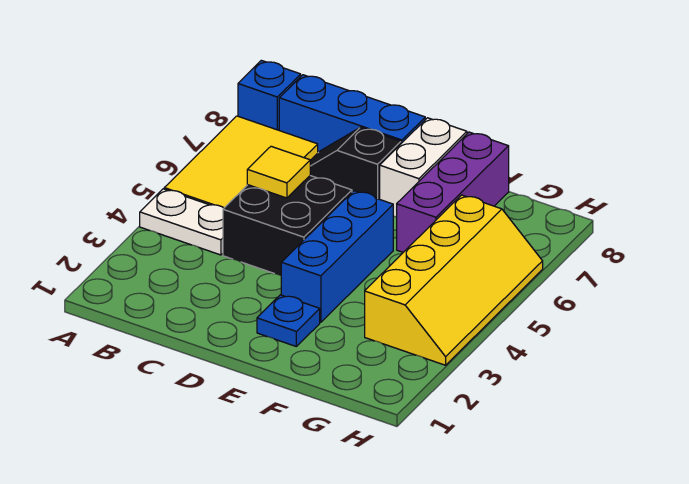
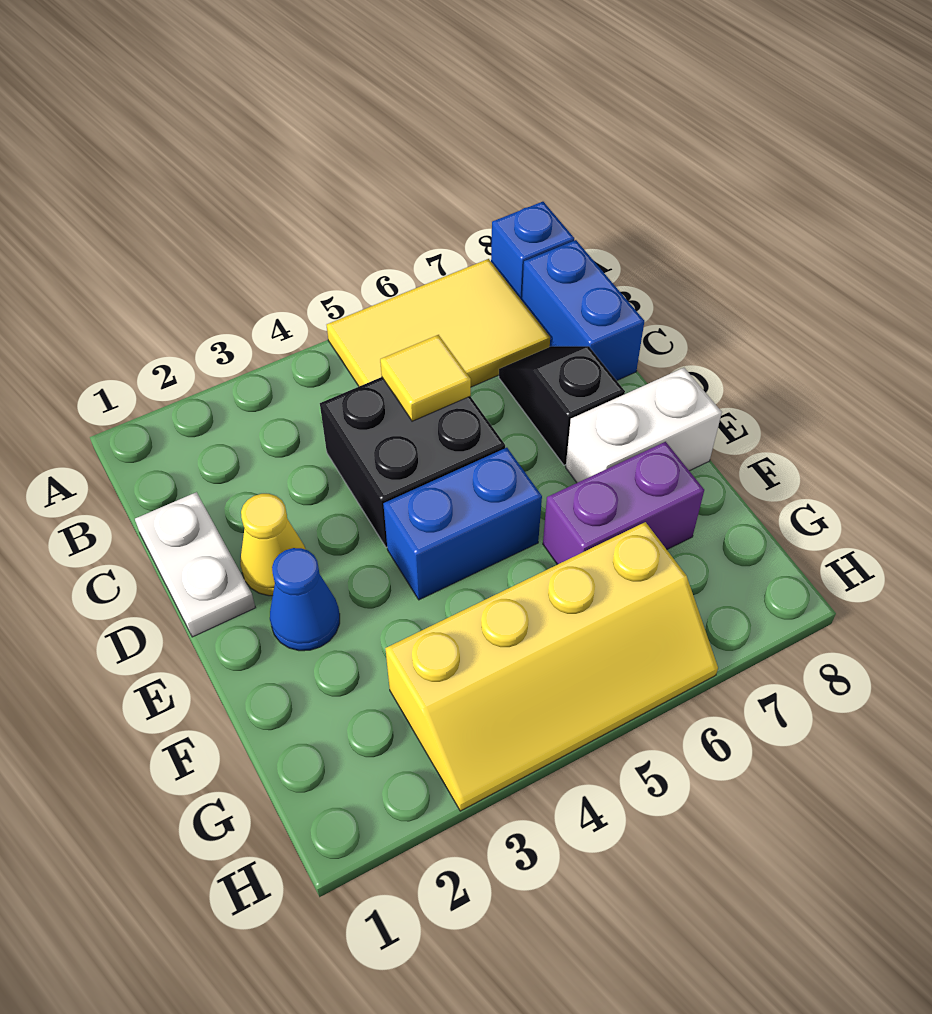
white 1x2 plate [140,189,224,255] -> white 1x2 plate moved to [135,492,255,637]
blue 1x3 brick [279,75,425,152] -> blue 1x2 brick [522,240,644,381]
none -> yellow 1x1 cone [240,494,306,596]
blue 1x1 plate [257,295,320,346] -> blue 1x1 cone [270,548,340,651]
blue 1x3 brick [281,191,393,322] -> blue 1x2 brick [383,448,542,600]
purple 1x3 brick [397,132,509,252] -> purple 1x2 brick [543,442,704,565]

